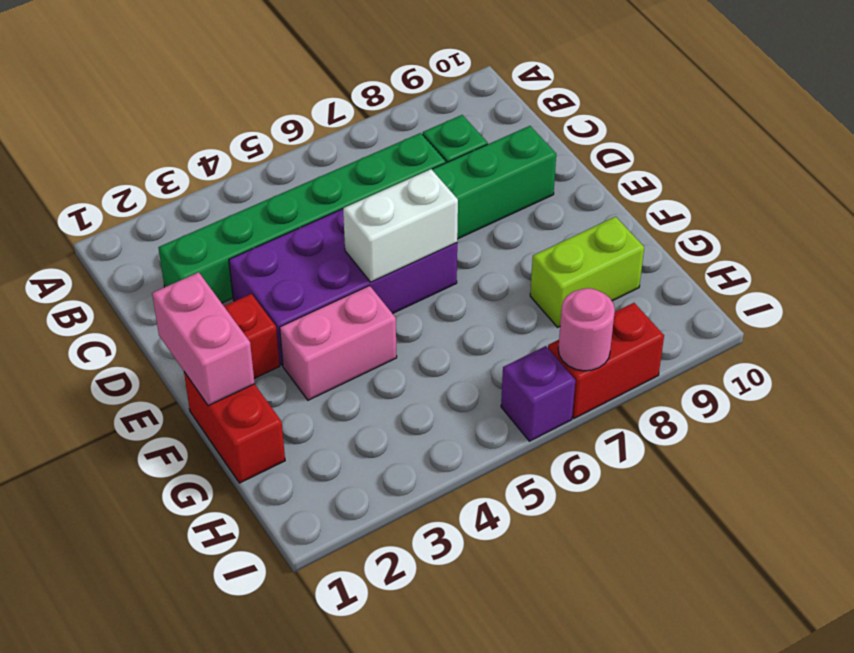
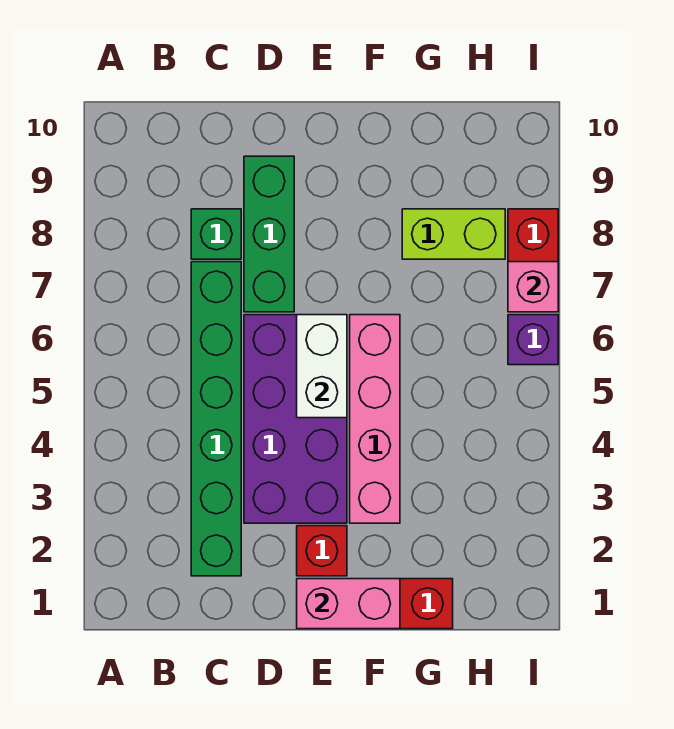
pink 1x2 brick [280,286,397,400] -> pink 1x4 brick [350,315,400,523]
lime 1x2 brick [530,217,644,327] -> lime 1x2 brick turned to [402,209,505,259]
pink 1x1 round brick [558,288,615,371] -> pink 1x1 brick [508,262,558,312]

